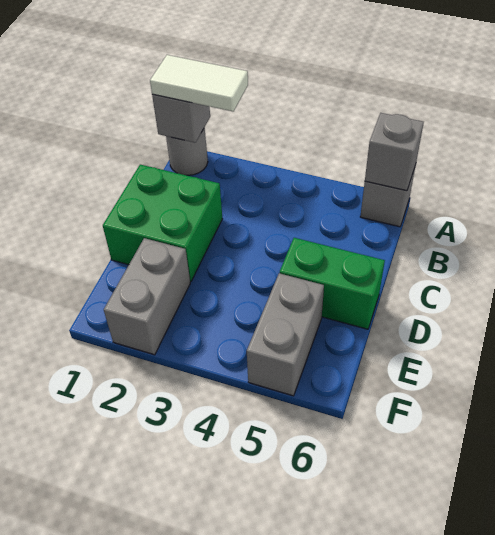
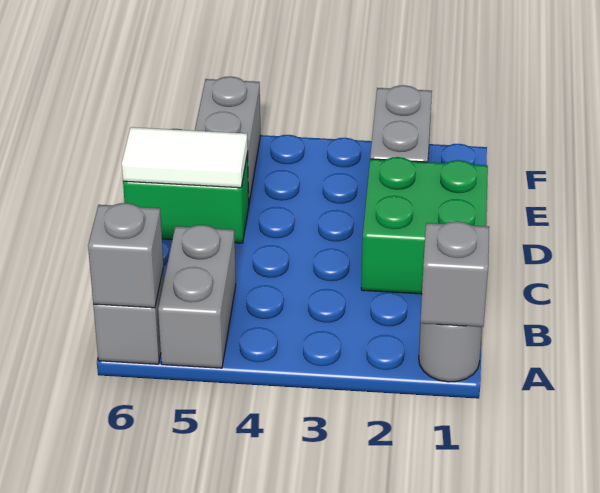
white 1x2 tile [150,55,248,112] -> white 1x2 tile moved to [122,127,248,188]
none -> grey 1x2 brick [158,225,236,368]

